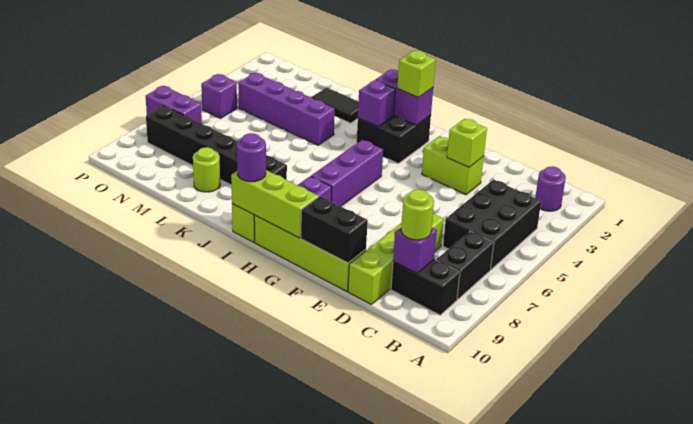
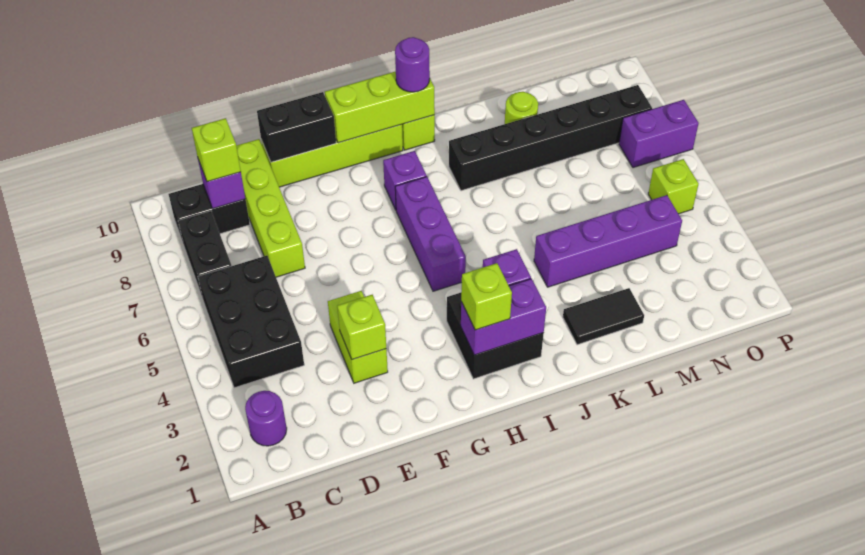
lime 1x1 round brick [401,189,434,240] -> lime 1x1 brick [192,118,241,182]
lime 1x2 brick [422,137,484,195] -> lime 1x2 brick turned to [328,291,388,383]
purple 1x1 brick [201,74,237,118] -> lime 1x1 brick [648,159,698,214]

